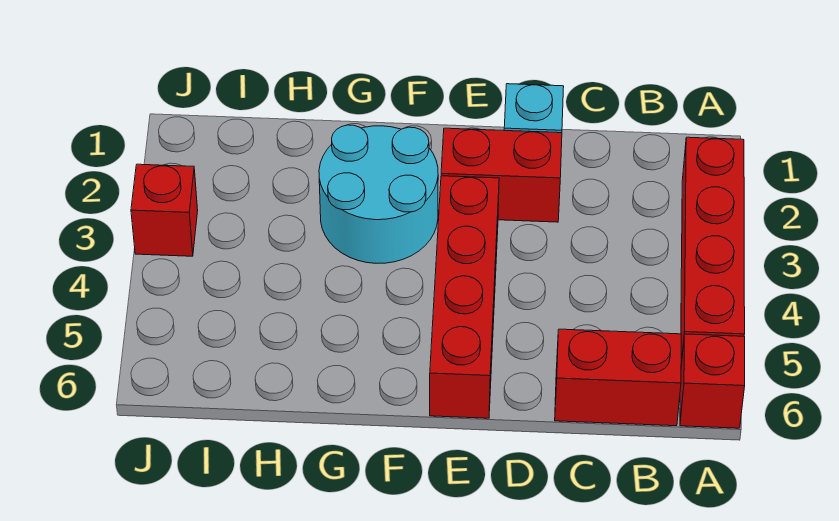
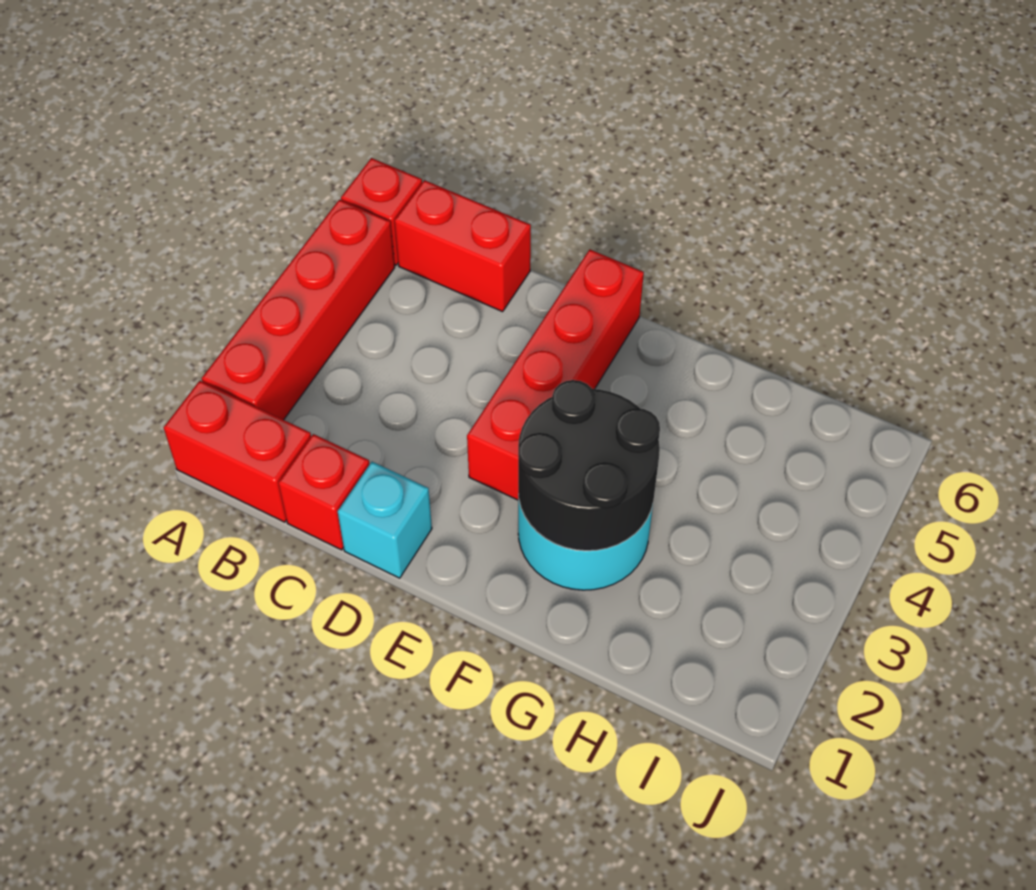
red 1x2 brick [441,128,562,222] -> red 1x2 brick moved to [164,381,311,522]
none -> black 2x2 round brick [518,380,660,551]
red 1x1 brick [131,164,198,256] -> red 1x1 brick moved to [278,434,370,550]

